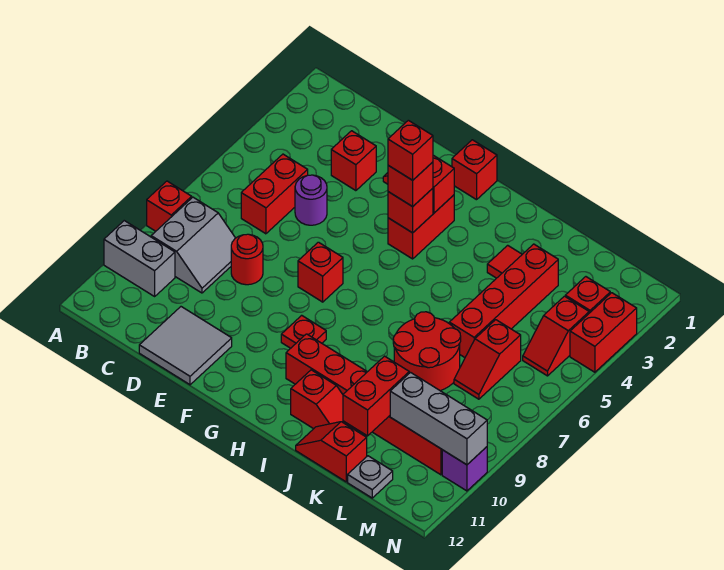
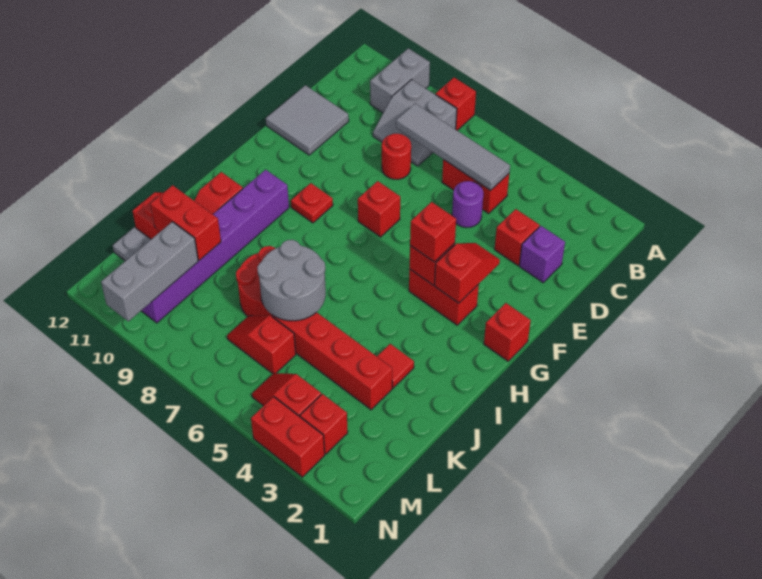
none -> grey 1x4 tile [396,103,510,190]
red 1x1 brick [388,120,433,180] -> none
red 1x6 brick [286,334,442,475] -> purple 1x6 brick [141,170,289,323]
none -> grey 2x2 round brick [257,240,326,321]
purple 1x1 brick [442,447,487,491] -> purple 1x1 brick moved to [519,226,565,283]

